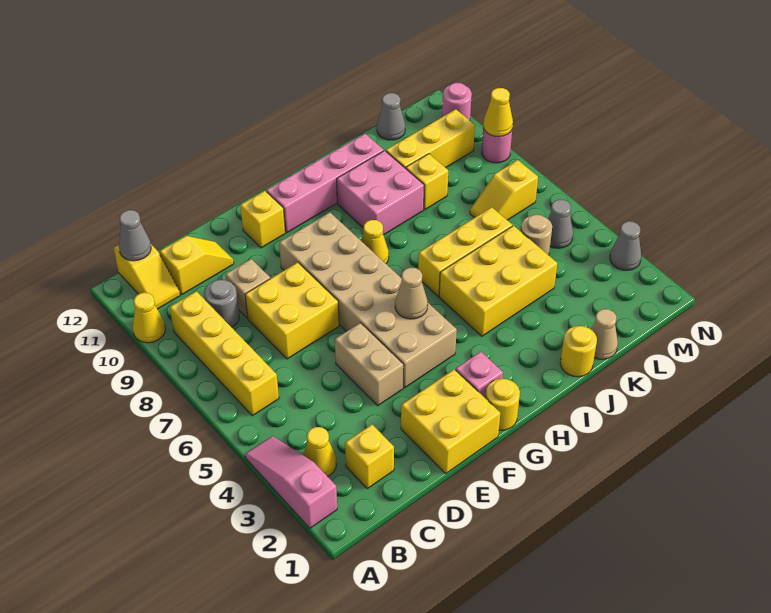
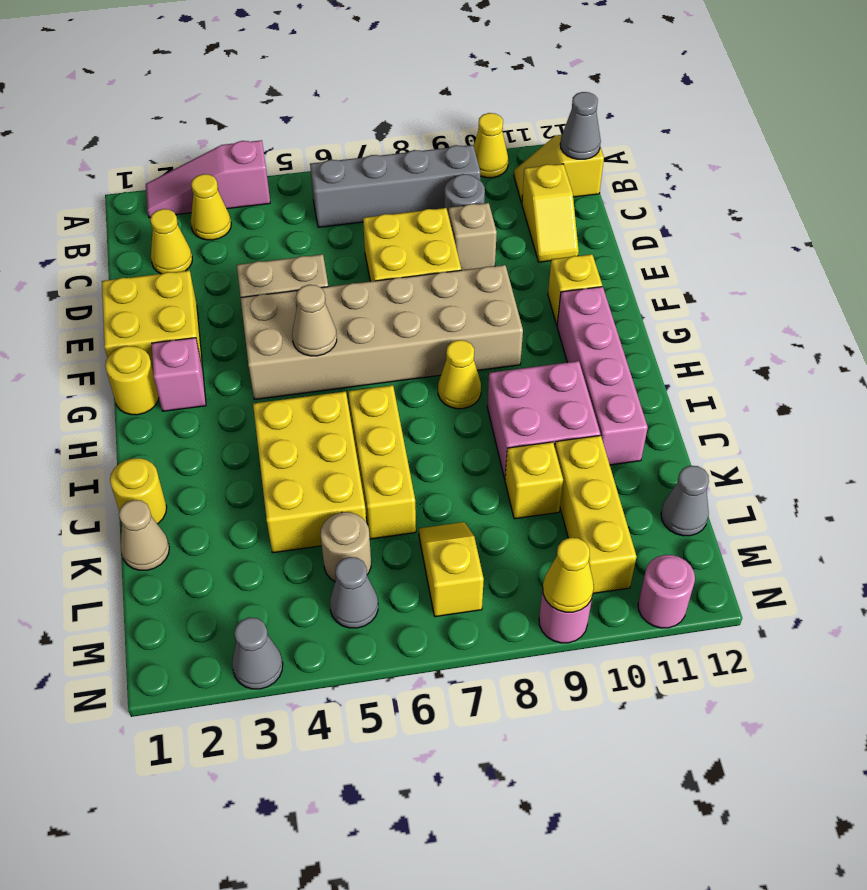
pink 1x3 slope [245,436,337,528] -> pink 1x3 slope turned to [146,140,270,218]
yellow 1x4 brick [170,291,279,416] -> grey 1x4 brick [310,145,481,227]
yellow 1x1 brick [345,425,394,488] -> yellow 1x1 cone [150,209,192,274]

